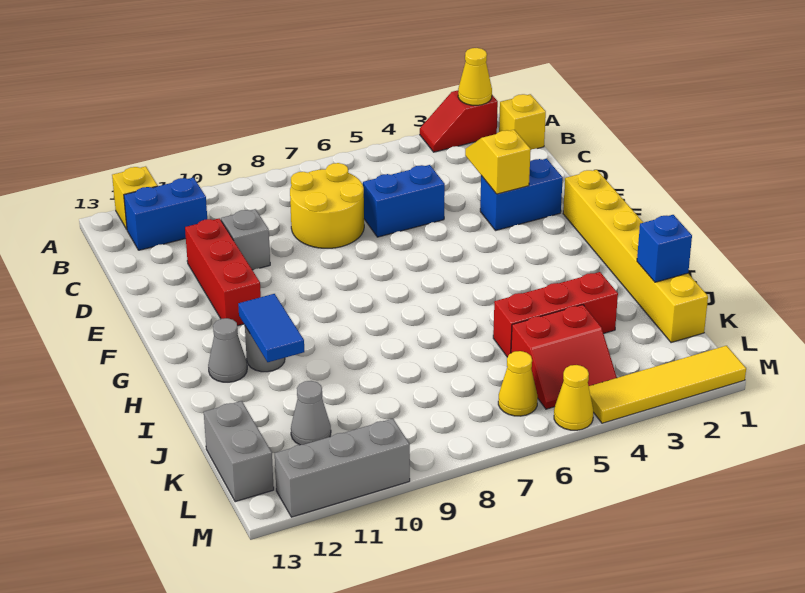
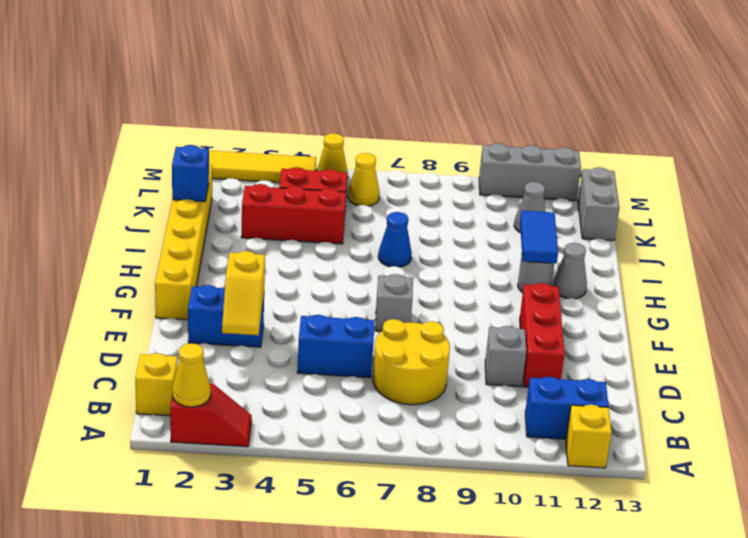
none -> grey 1x1 brick [375,274,413,331]
none -> blue 1x1 cone [378,212,412,267]

